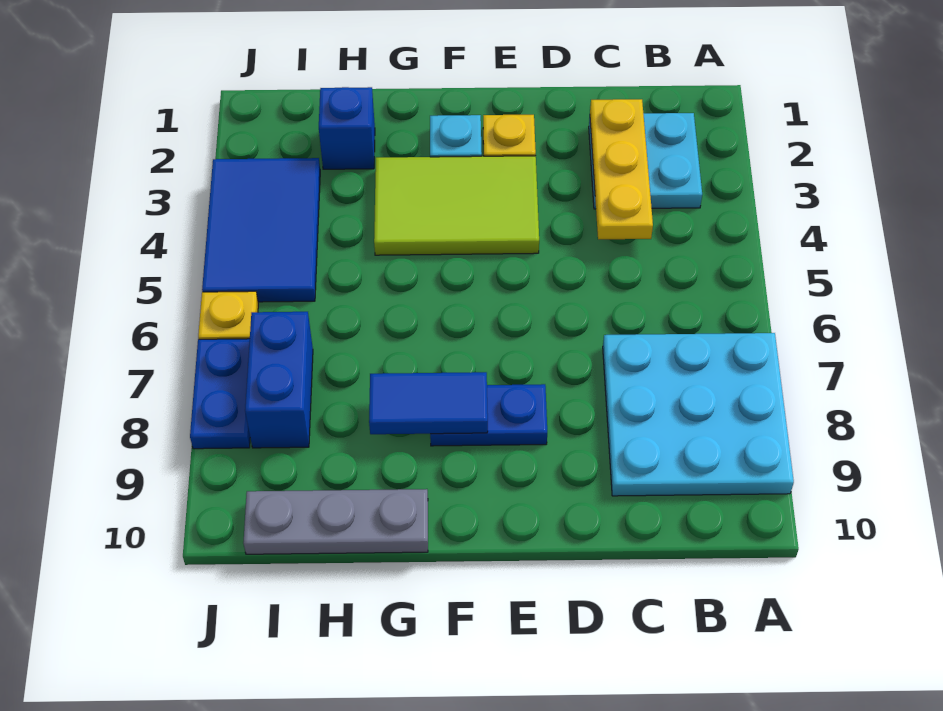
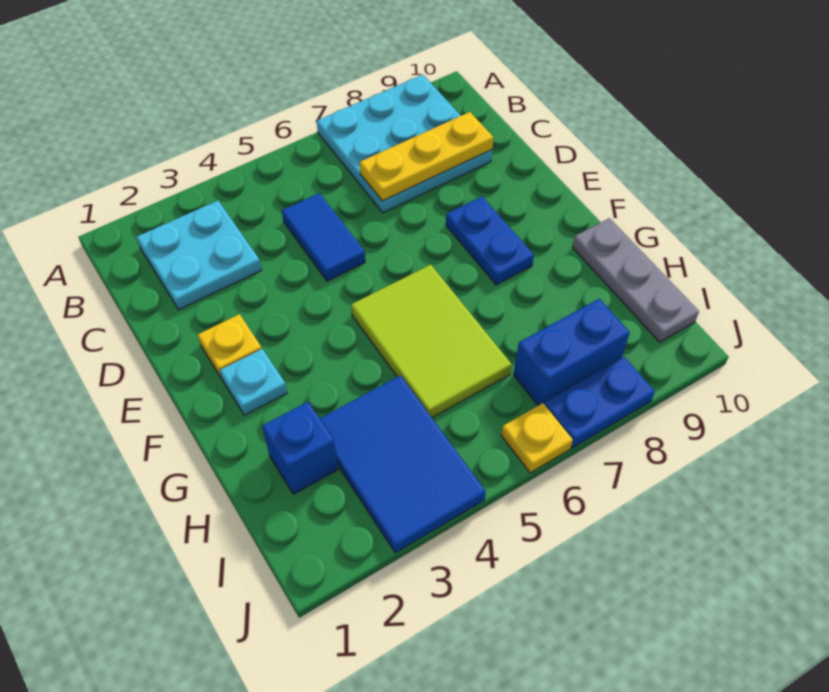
yellow 1x3 plate [590,99,653,239] -> yellow 1x3 plate moved to [360,112,493,201]
lime 2x3 tile [374,156,539,255] -> lime 2x3 tile moved to [351,265,512,417]
blue 1x2 tile [369,372,488,434] -> blue 1x2 tile moved to [282,193,365,281]
blue 2x3 tile [202,158,320,302] -> blue 2x3 tile turned to [320,376,486,553]

